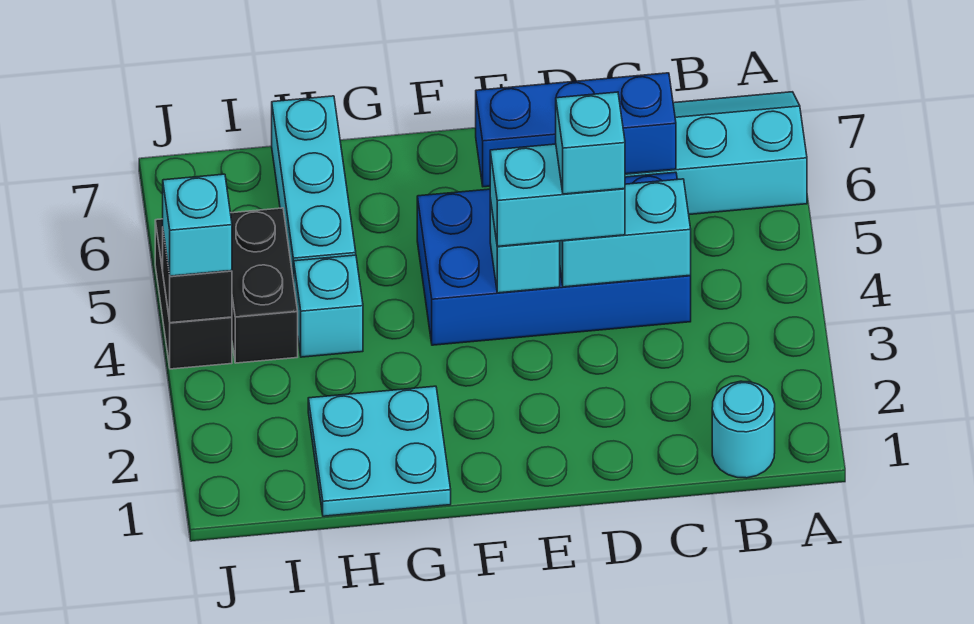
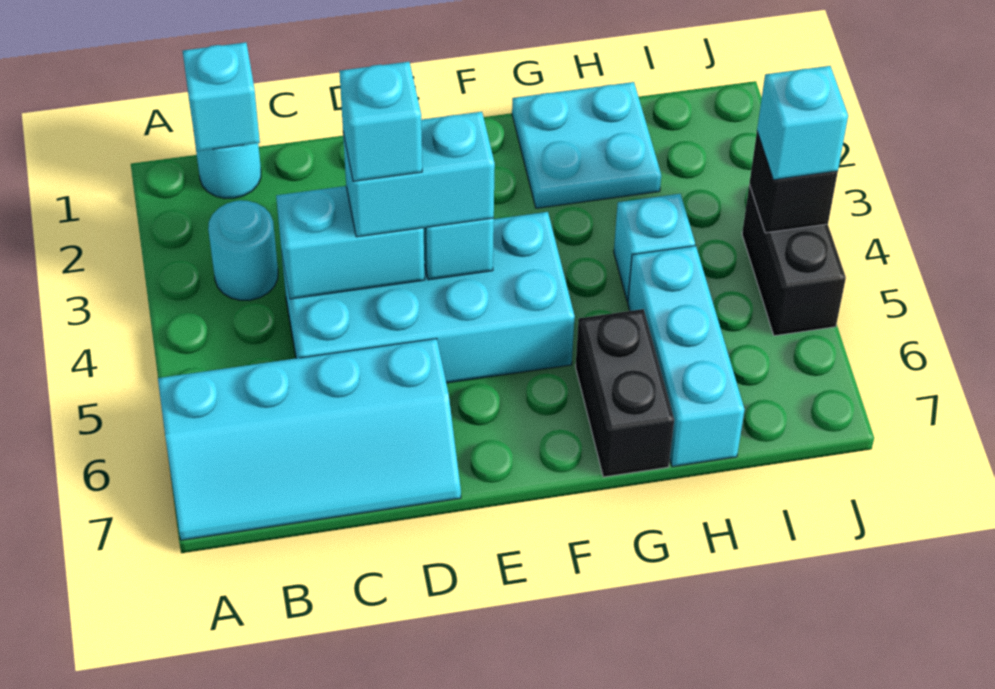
none -> cyan 1x1 brick [183,42,260,151]
none -> cyan 1x1 round brick [208,200,278,300]
blue 2x4 brick [417,172,691,345] -> cyan 2x4 brick [281,212,575,383]
blue 1x3 brick [476,73,676,187] -> none
black 1x2 brick [231,208,298,363] -> black 1x2 brick moved to [576,309,674,477]

